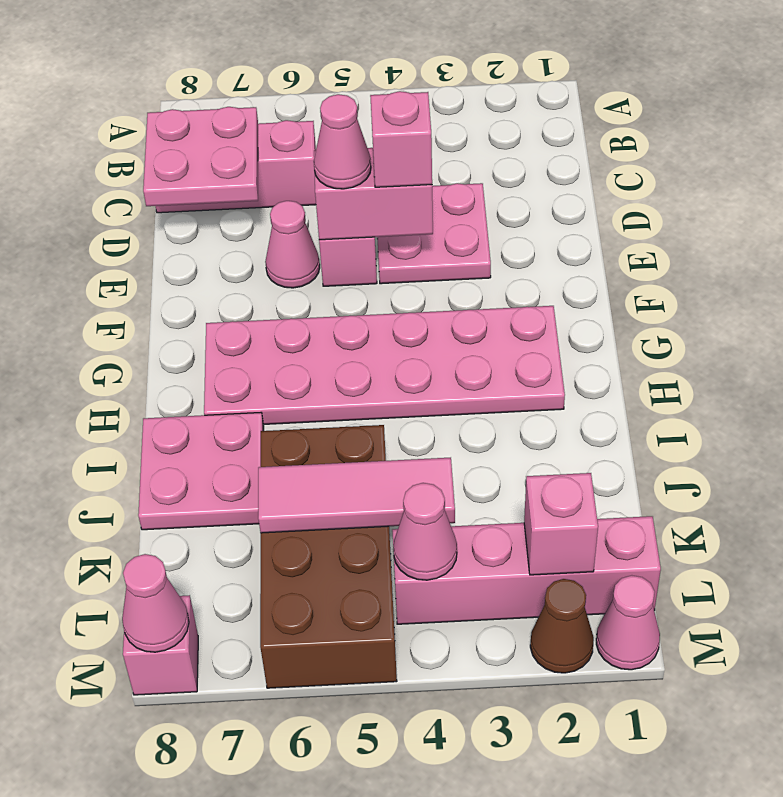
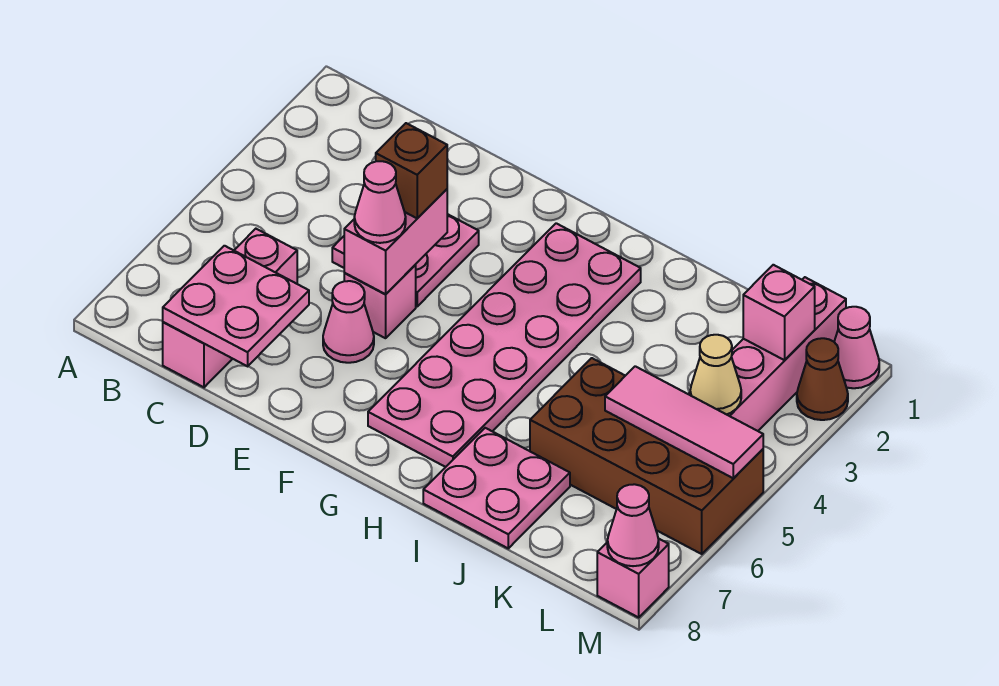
pink 1x1 brick [370,91,432,187] -> brown 1x1 brick [376,123,447,218]
pink 1x3 tile [258,458,455,533] -> pink 1x3 tile turned to [605,366,763,478]
pink 1x1 cone [393,483,457,580] -> tan 1x1 cone [690,335,741,414]

